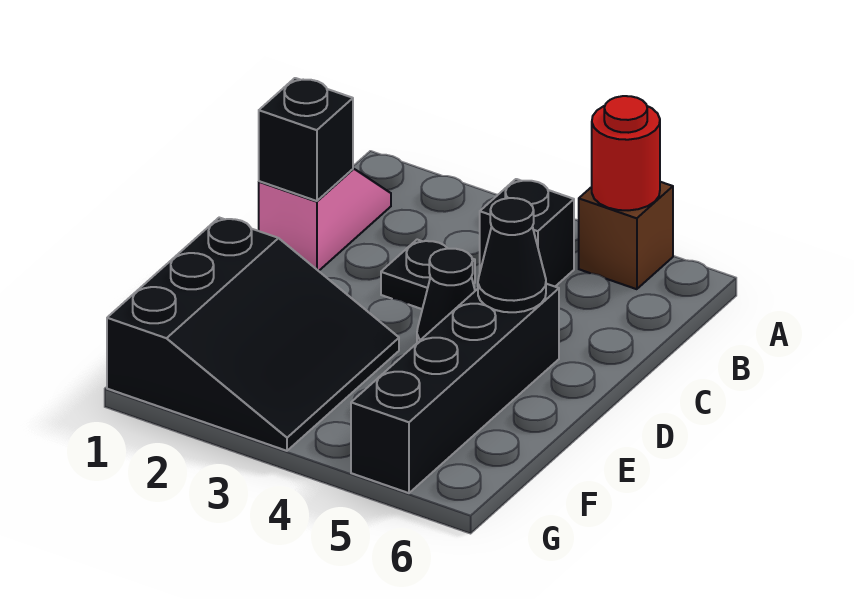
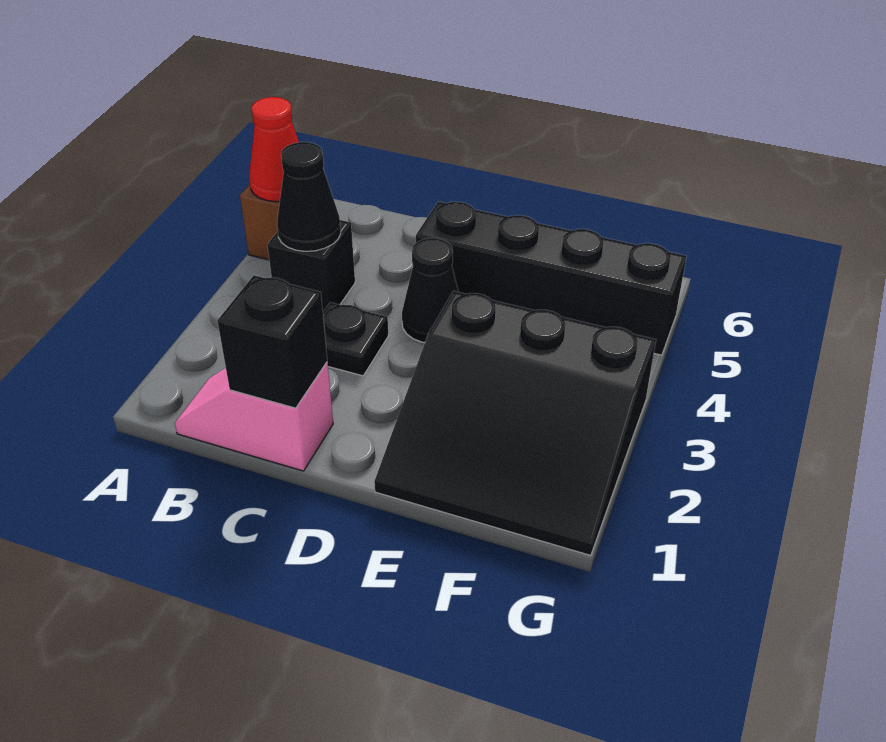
red 1x1 round brick [592,96,660,210] -> red 1x1 cone [249,97,299,202]
black 1x1 cone [478,198,546,312] -> black 1x1 cone moved to [277,142,341,251]
black 3x3 slope [107,218,399,451] -> black 3x3 slope turned to [374,291,656,556]

